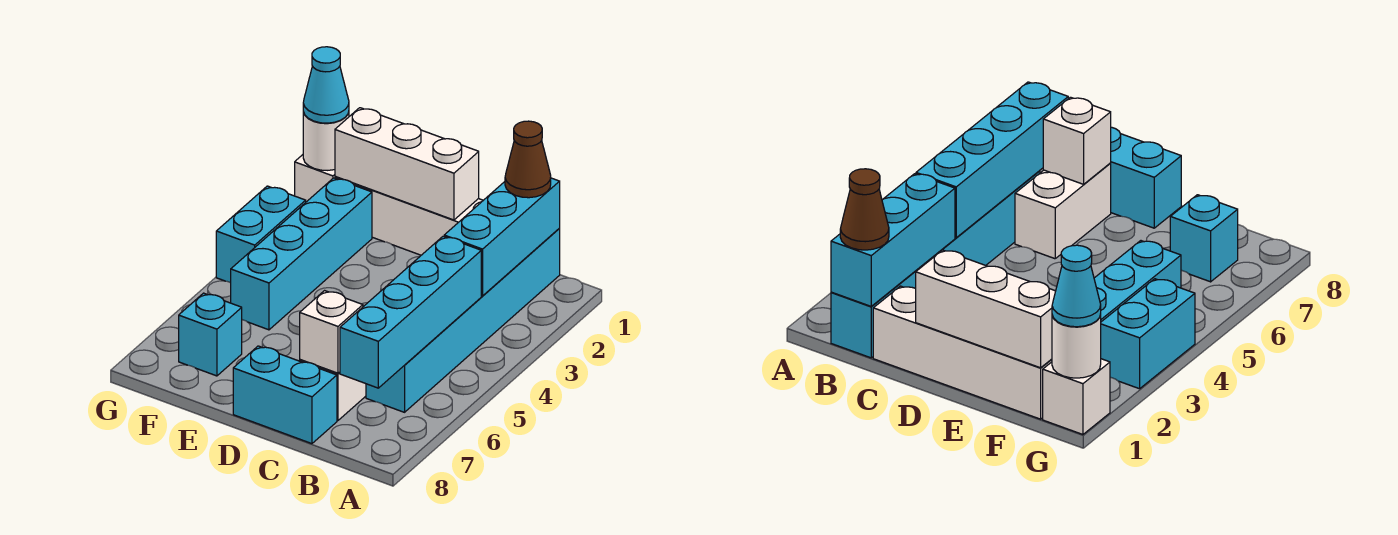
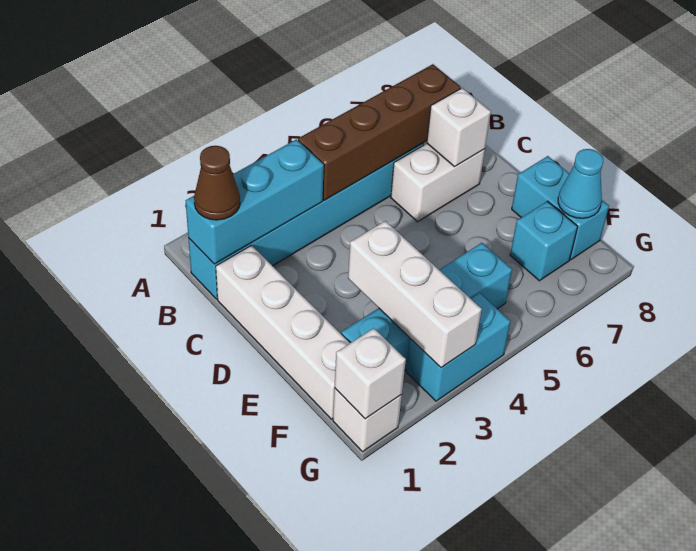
cyan 1x4 brick [340,236,481,388] -> brown 1x4 brick [298,64,461,200]
cyan 1x2 brick [233,346,337,444] -> cyan 1x2 brick moved to [512,156,609,260]
white 1x3 brick [335,108,479,220] -> white 1x3 brick moved to [348,221,482,368]
white 1x1 round brick [303,112,349,170] -> white 1x1 brick [335,328,406,419]
cyan 1x1 cone [303,47,349,123] -> cyan 1x1 cone moved to [558,149,603,218]

